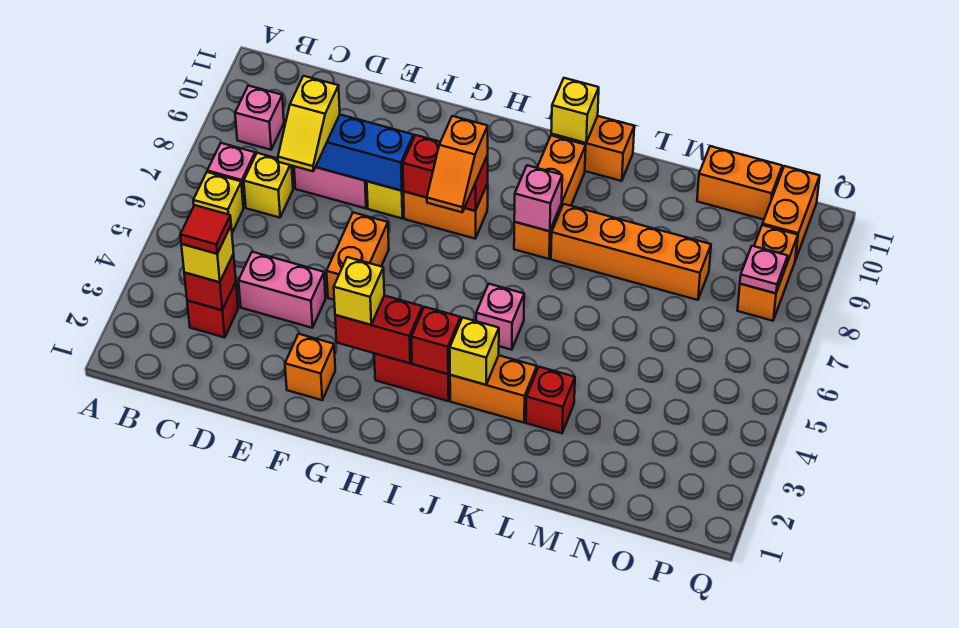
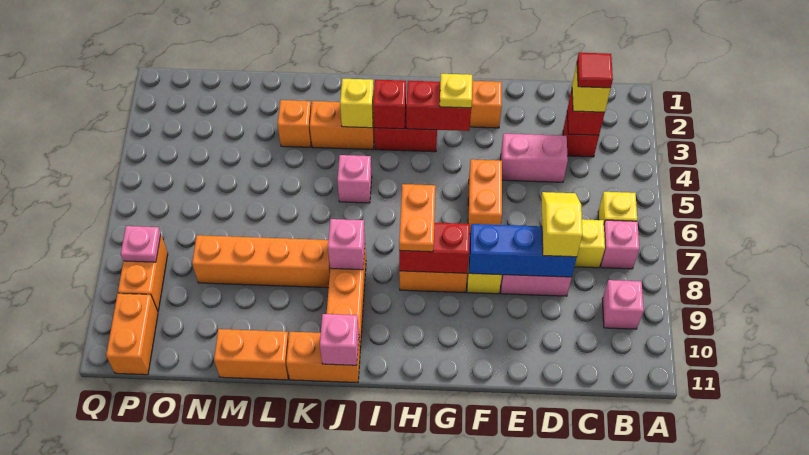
yellow 1x1 brick [334,257,384,325] -> yellow 1x1 plate [440,74,472,108]
orange 1x2 slope [427,116,488,212] -> orange 1x2 plate [399,184,436,252]
yellow 1x1 brick [551,78,599,143] -> pink 1x1 brick [320,314,359,365]
red 1x1 brick [526,367,575,433] -> orange 1x1 brick [278,100,311,147]
orange 1x2 brick [697,146,782,220] -> orange 1x2 brick moved to [214,329,289,380]

